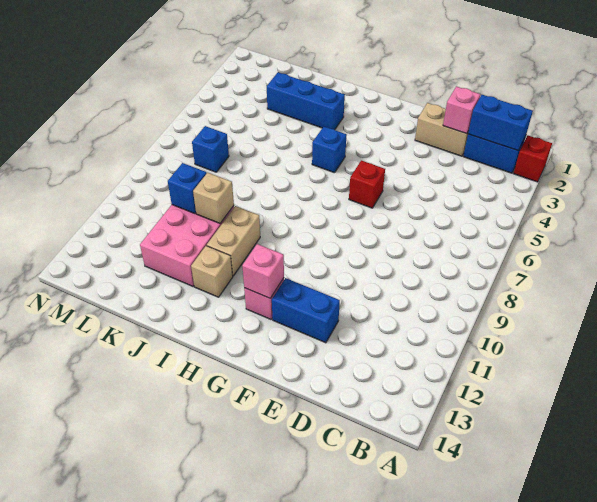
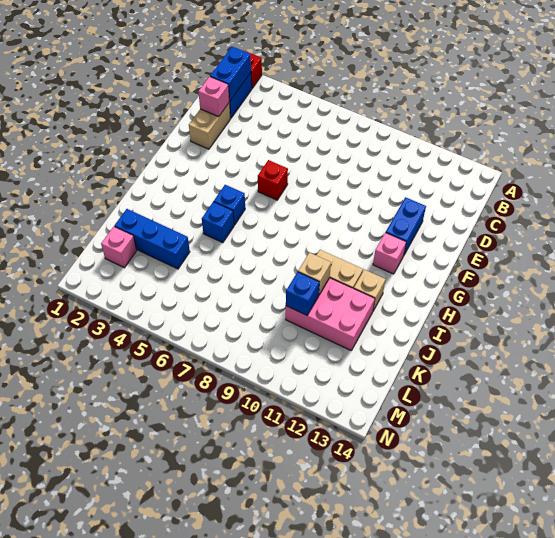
pink 1x1 brick [242,244,284,298] -> pink 1x1 brick moved to [101,227,137,268]
blue 1x3 brick [267,72,345,130] -> blue 1x3 brick turned to [114,209,190,269]
blue 1x1 brick [192,126,229,172] -> blue 1x1 brick moved to [202,202,234,243]

